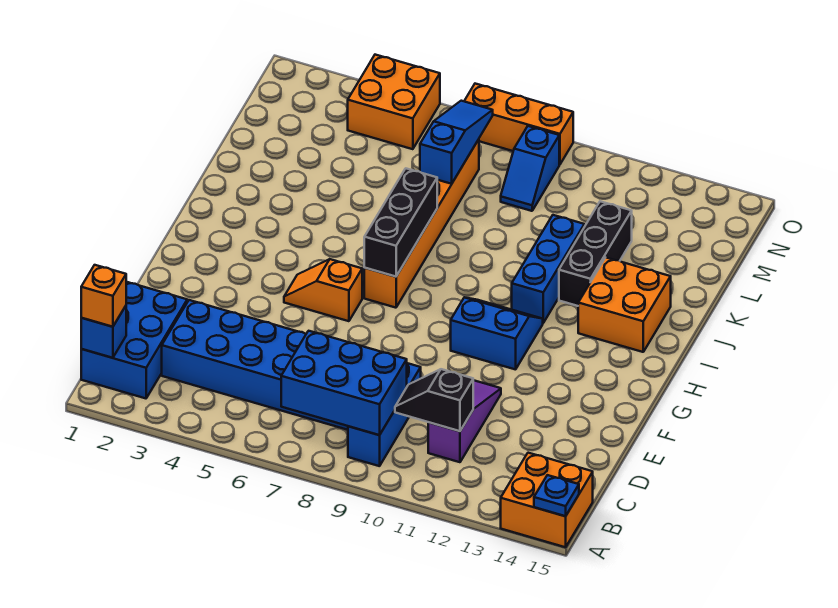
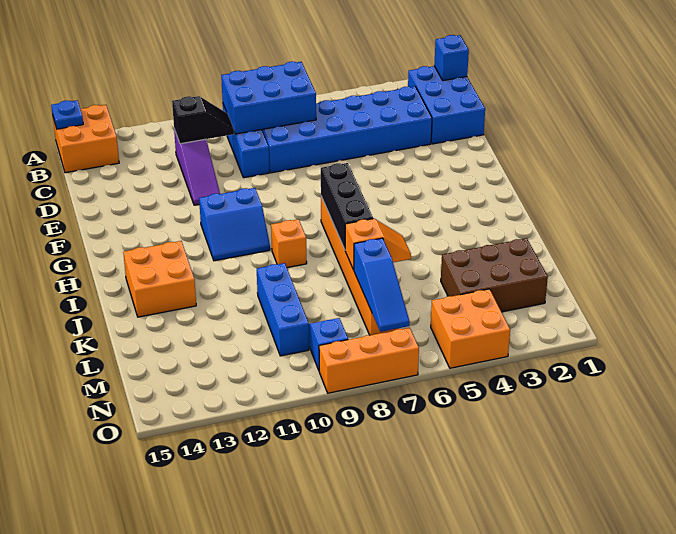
orange 1x1 brick [81,265,126,327] -> orange 1x1 brick moved to [271,219,307,268]
orange 1x2 slope [284,259,362,321] -> orange 1x2 slope moved to [345,219,411,270]
blue 1x3 brick [512,215,584,323] -> blue 1x3 brick moved to [257,263,309,356]
black 1x3 brick [559,201,632,306] -> none
none -> brown 2x3 brick [441,238,548,312]

